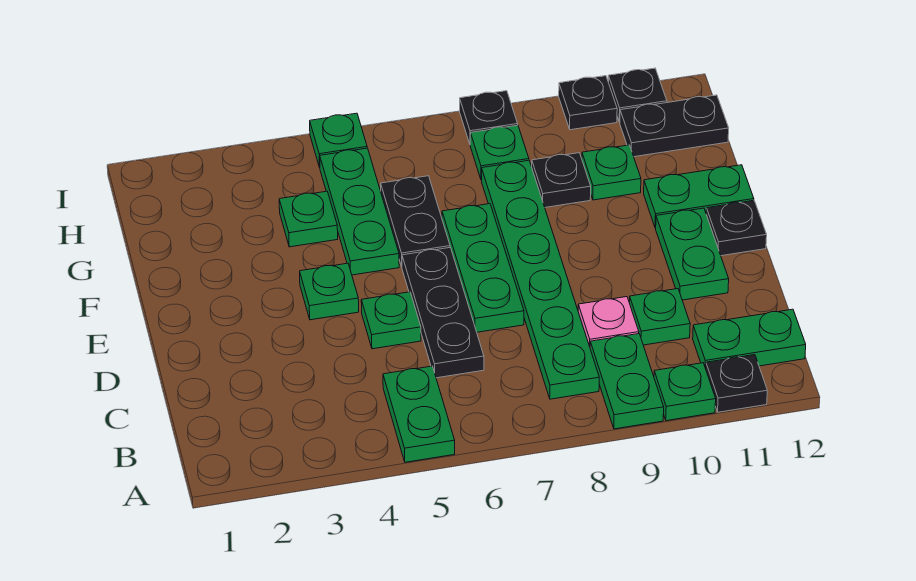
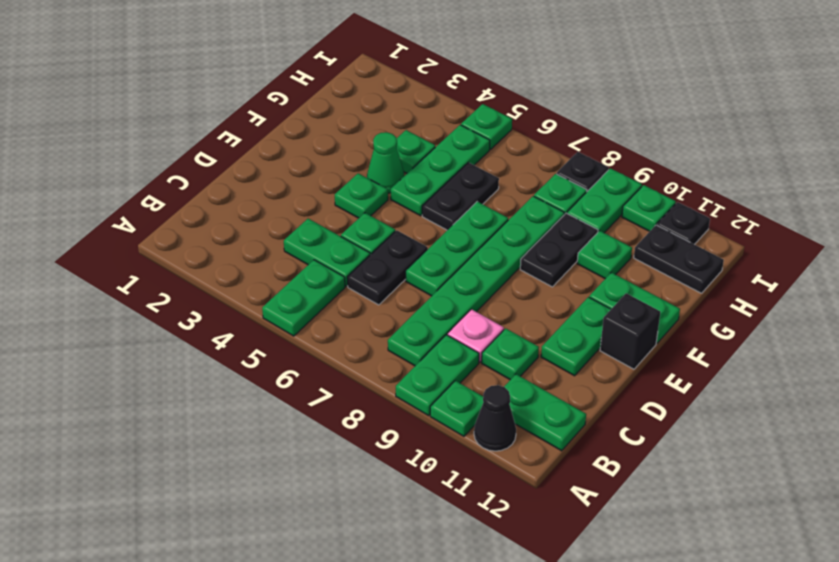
black 1x1 plate [706,355,767,412] -> black 1x1 cone [474,385,516,451]
none -> green 1x2 plate [284,219,370,286]
black 1x3 plate [402,248,484,378] -> black 1x2 plate [347,230,428,305]
black 1x1 plate [706,200,767,256] -> black 1x1 brick [600,293,660,369]
none -> green 1x1 cone [367,132,404,193]
black 1x1 plate [532,153,591,207] -> black 1x2 plate [520,213,598,287]
none -> green 1x2 plate [567,168,642,233]
black 1x1 plate [559,76,617,130] -> green 1x1 plate [622,185,676,231]

